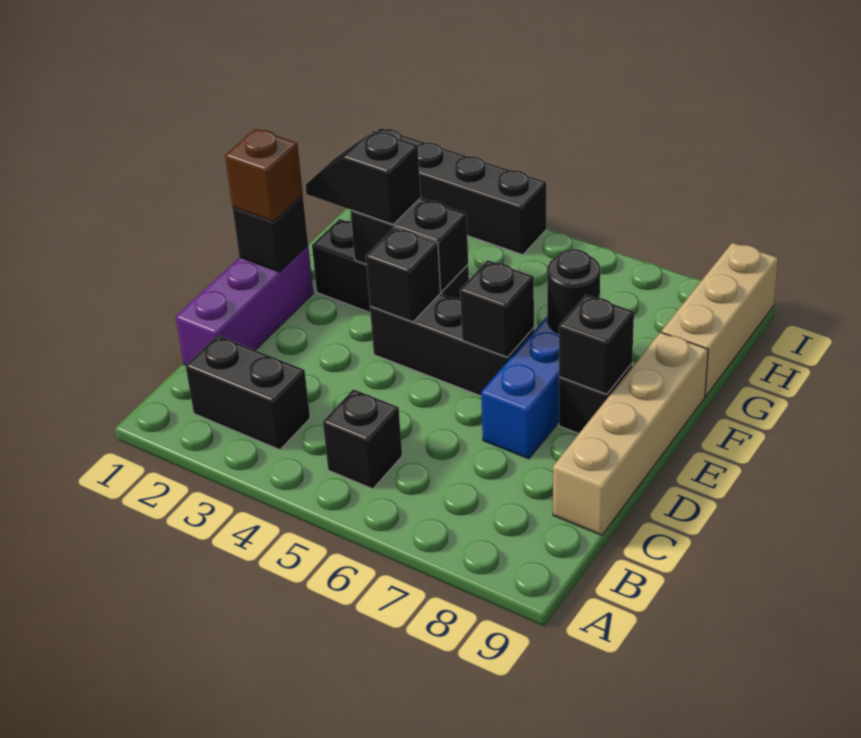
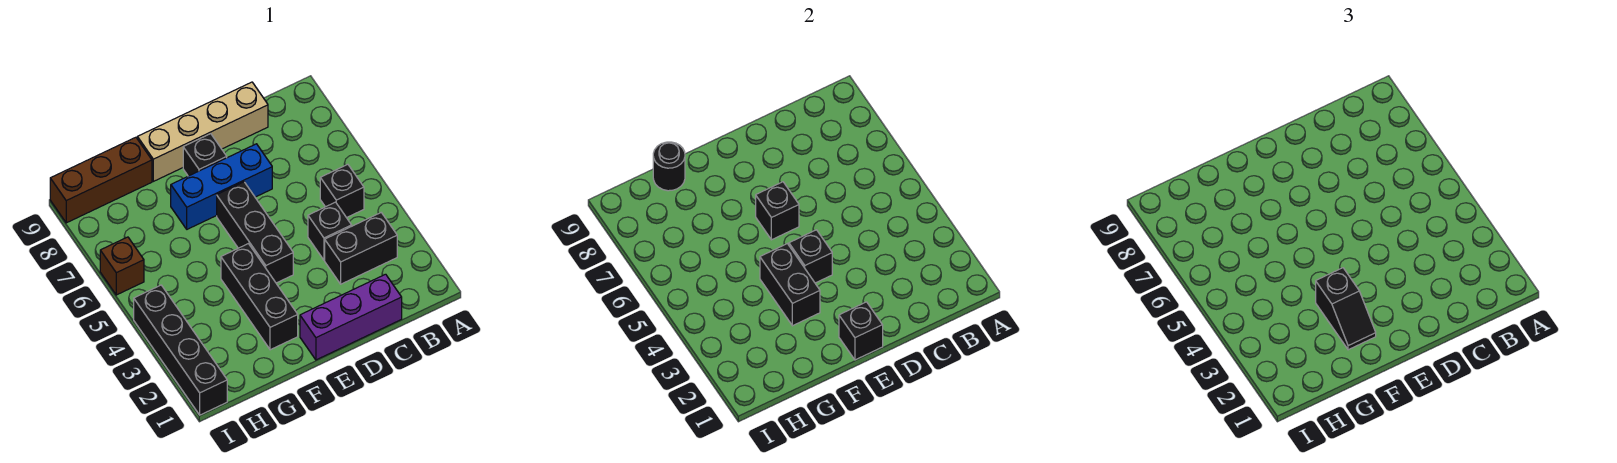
black 1x2 brick [186,335,310,450] -> black 1x2 brick turned to [325,213,397,284]
brown 1x1 brick [225,129,303,222] -> brown 1x1 brick moved to [100,237,144,295]
black 1x1 brick [559,295,634,394] -> black 1x1 brick moved to [308,202,352,260]
black 1x1 round brick [547,249,600,334] -> black 1x1 round brick moved to [653,142,685,191]
tan 1x3 brick [661,243,778,396] -> brown 1x3 brick [50,137,152,223]

